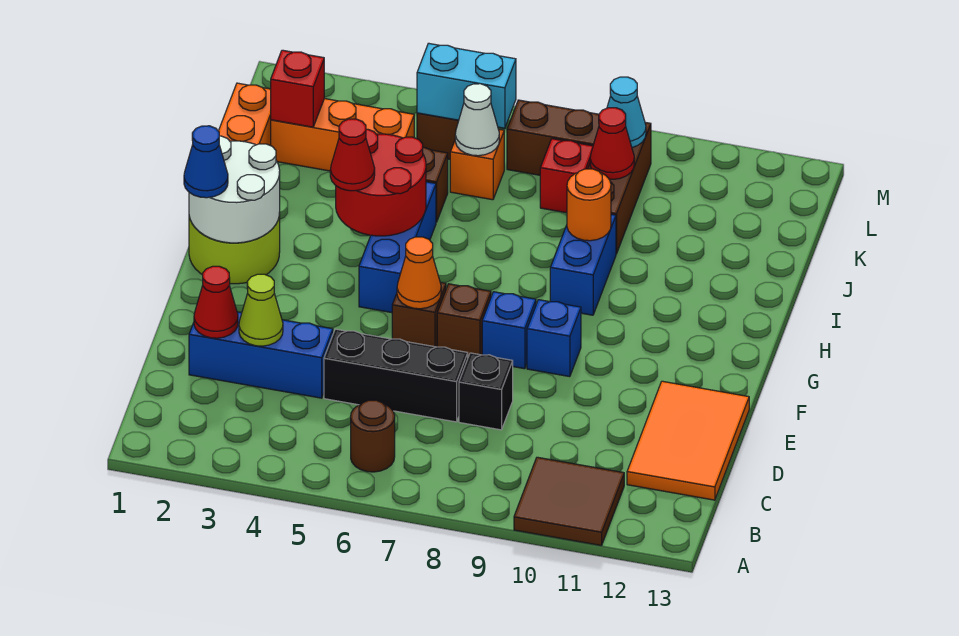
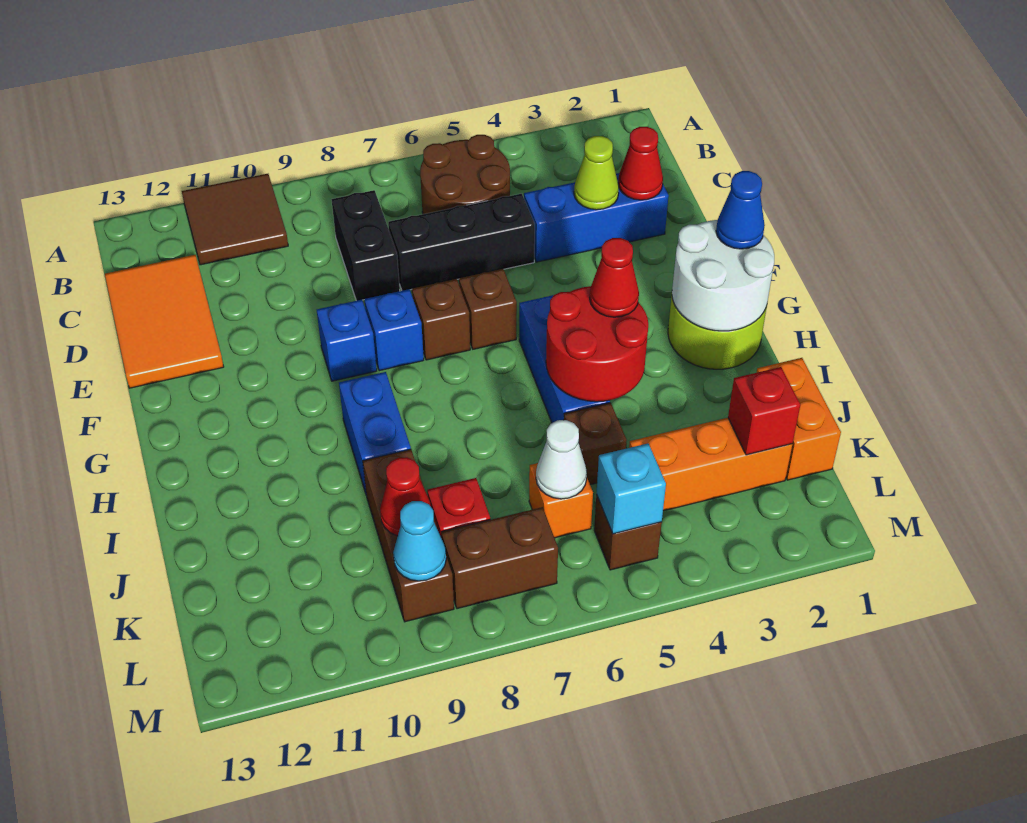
brown 1x1 round brick [351,400,395,472] -> brown 2x2 round brick [420,135,510,214]
black 1x1 brick [459,353,513,430] -> black 1x2 brick [331,190,400,301]
orange 1x1 cone [397,237,441,309] -> none
orange 1x1 round brick [567,169,611,241] -> none
cyan 1x2 brick [417,43,516,128] -> cyan 1x1 brick [596,444,666,534]

